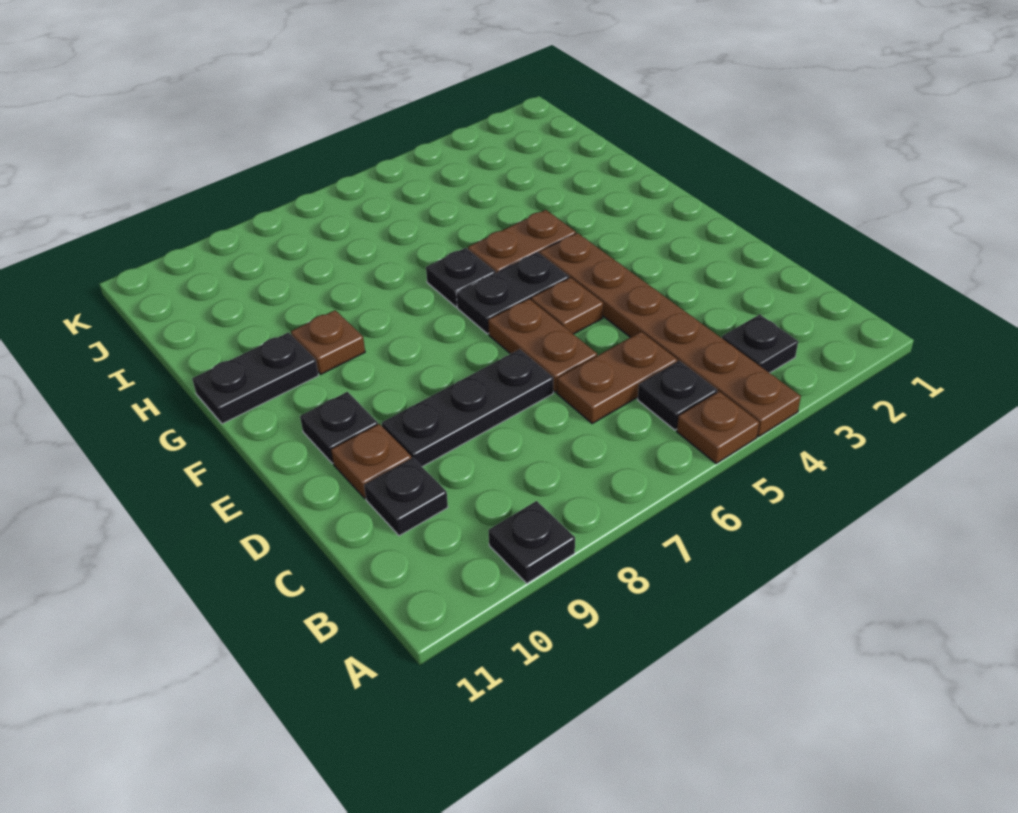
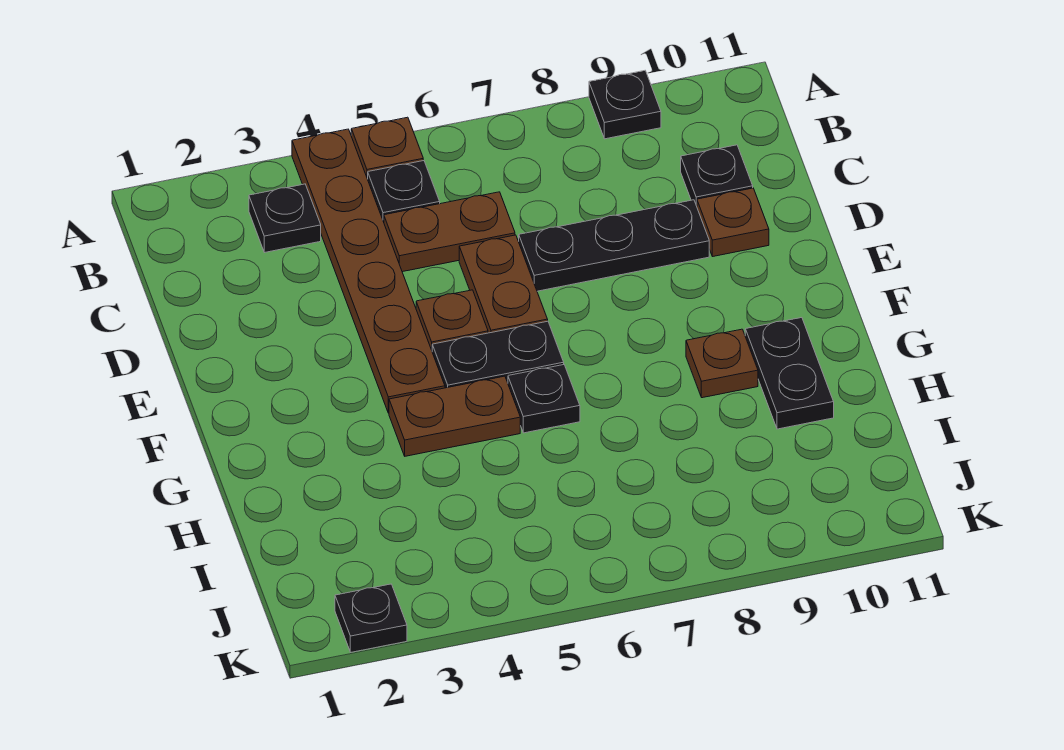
black 1x1 plate [300,392,378,463] -> black 1x1 plate moved to [335,584,407,652]
black 1x2 plate [192,332,318,424] -> black 1x2 plate turned to [745,318,834,429]

